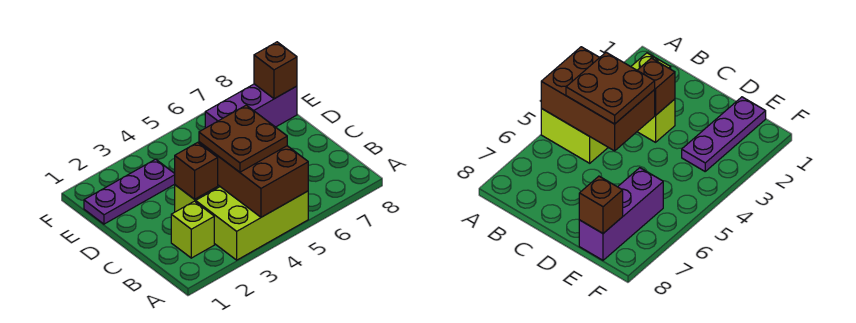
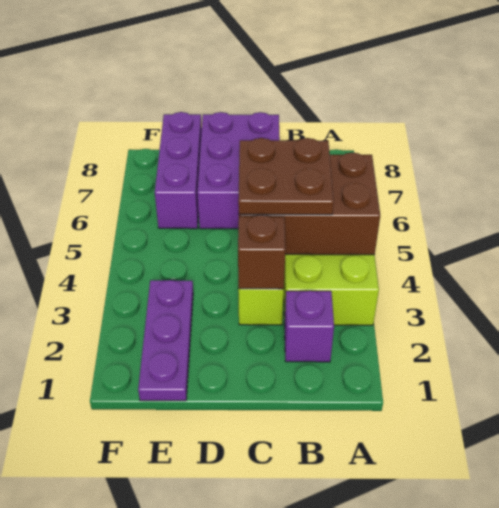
lime 1x1 brick [171,201,214,258] -> purple 1x1 brick [284,291,334,362]
none -> purple 2x3 brick [197,112,280,229]
brown 1x1 brick [254,42,297,99] -> none

